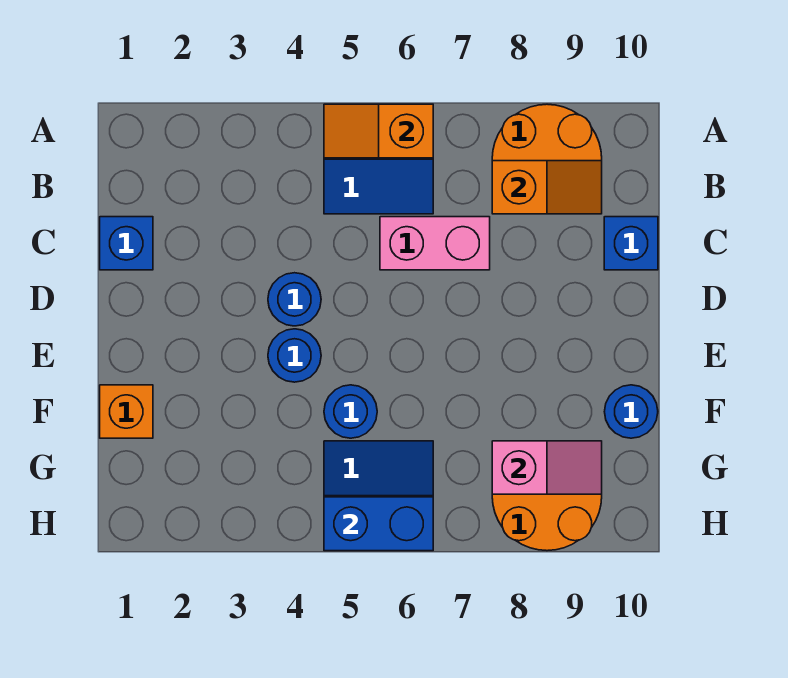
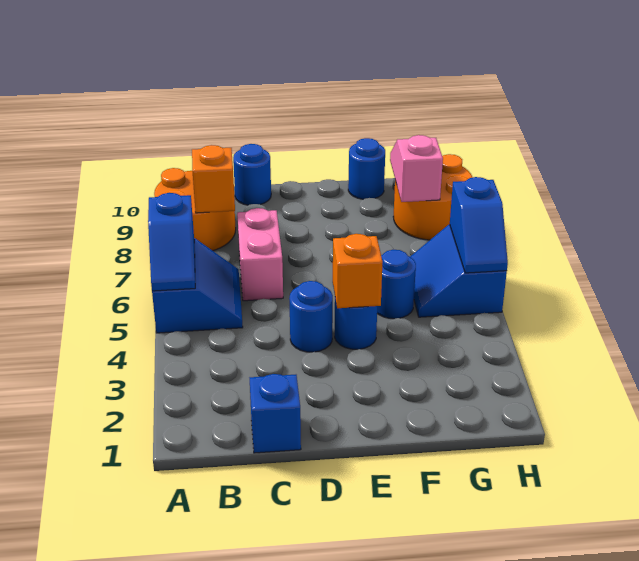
orange 1x2 slope [324,104,433,158] -> blue 1x2 slope [148,193,195,291]
blue 1x1 brick [604,217,658,270] -> blue 1x1 round brick [233,144,271,205]
orange 1x1 brick [100,385,153,438] -> orange 1x1 brick moved to [333,234,383,308]
blue 1x2 brick [324,497,433,551] -> blue 1x2 slope [450,177,508,273]

